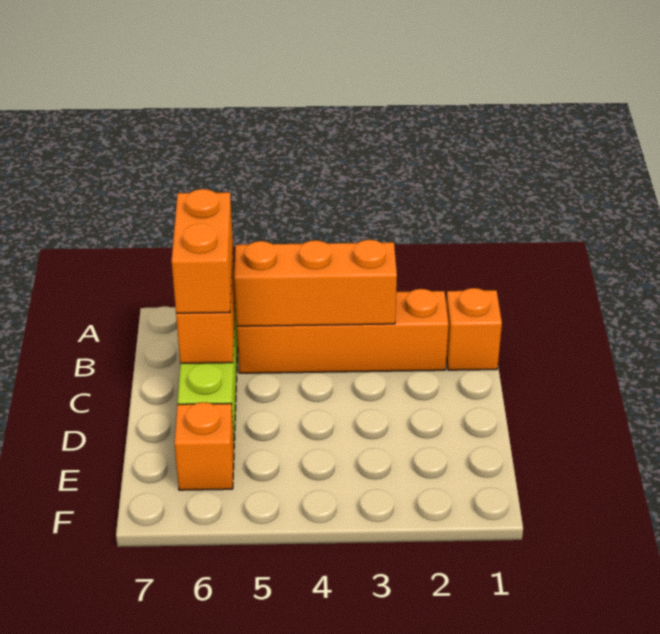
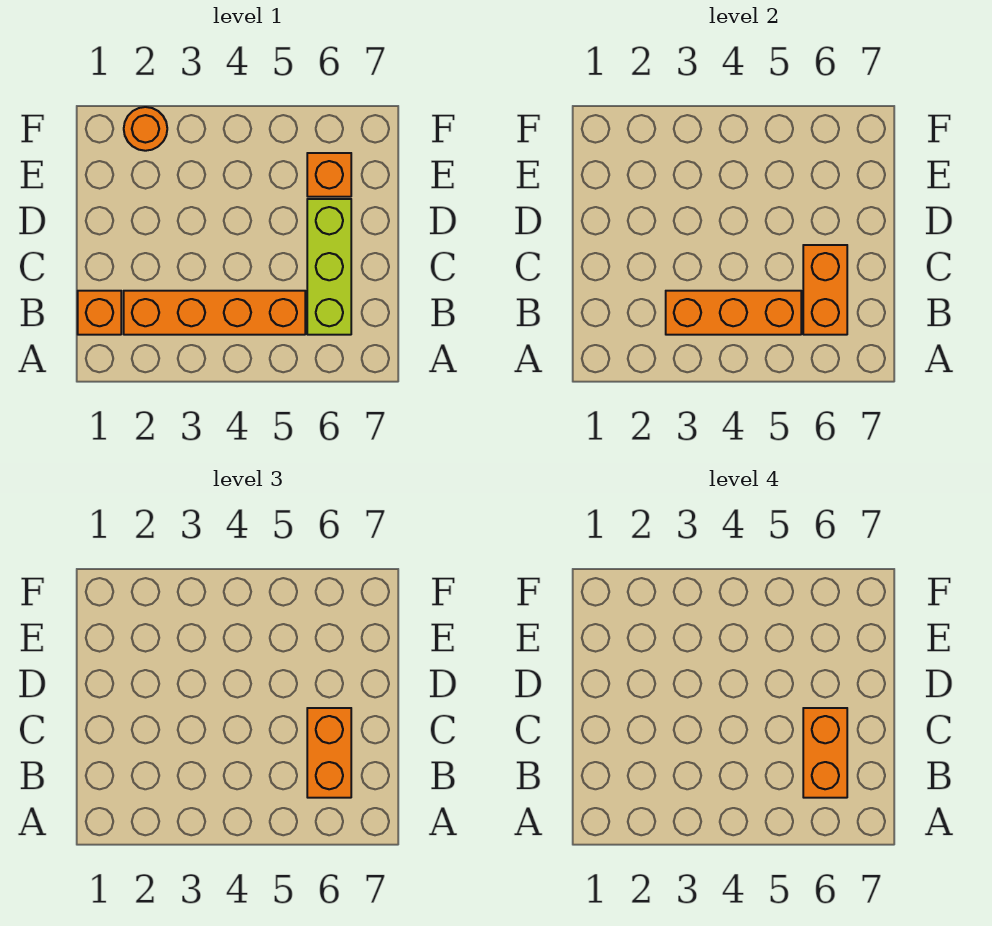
none -> orange 1x2 brick [803,708,847,798]
none -> orange 1x1 round brick [124,107,167,151]

